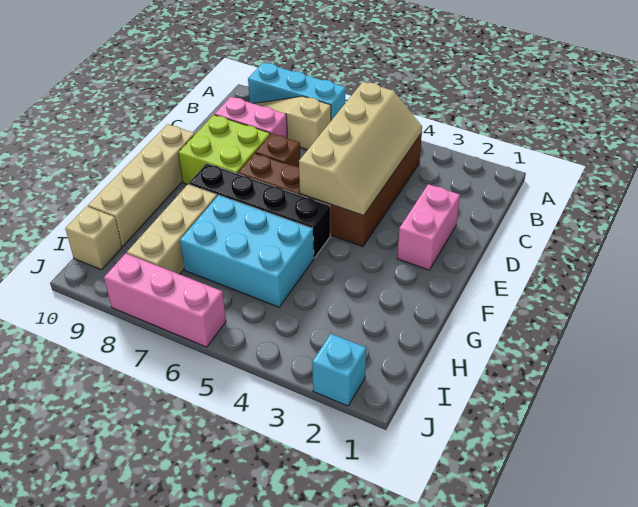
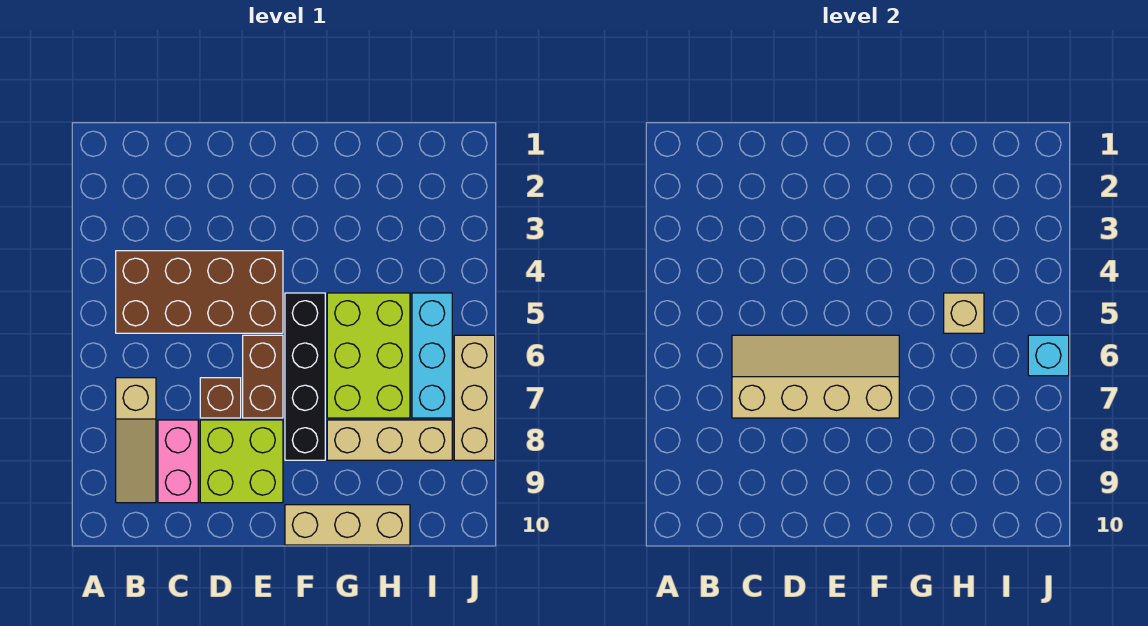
cyan 1x3 brick [248,63,345,120] -> cyan 1x3 brick moved to [412,293,452,418]
tan 2x4 slope [299,82,422,216] -> tan 2x4 slope moved to [732,335,899,418]
pink 1x2 brick [397,184,460,270] -> none
tan 1x4 brick [88,124,195,246] -> tan 1x3 brick [285,505,410,545]
cyan 2x3 brick [180,195,314,307] -> lime 2x3 brick [327,293,410,418]
tan 1x1 brick [65,206,122,270] -> tan 1x1 brick moved to [944,293,984,333]
cyan 1x1 brick [312,334,366,406] -> cyan 1x1 brick moved to [1028,335,1069,376]
pink 1x3 brick [104,253,226,347] -> tan 1x3 brick [454,335,495,460]

